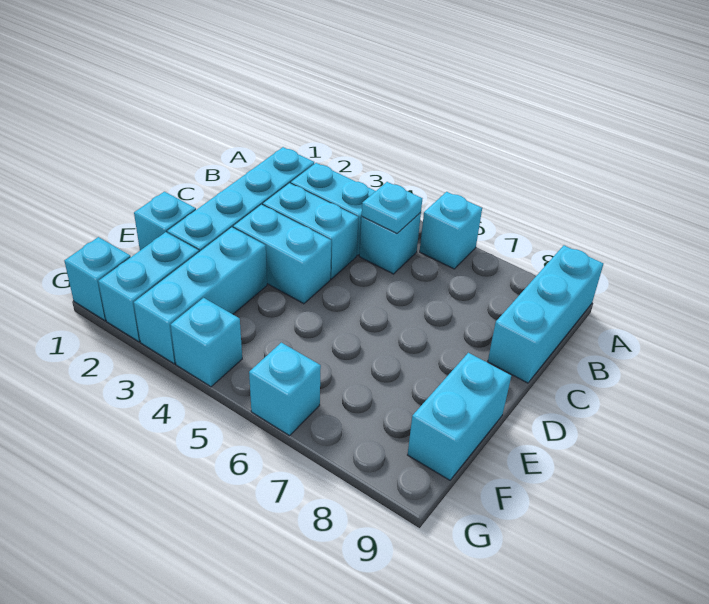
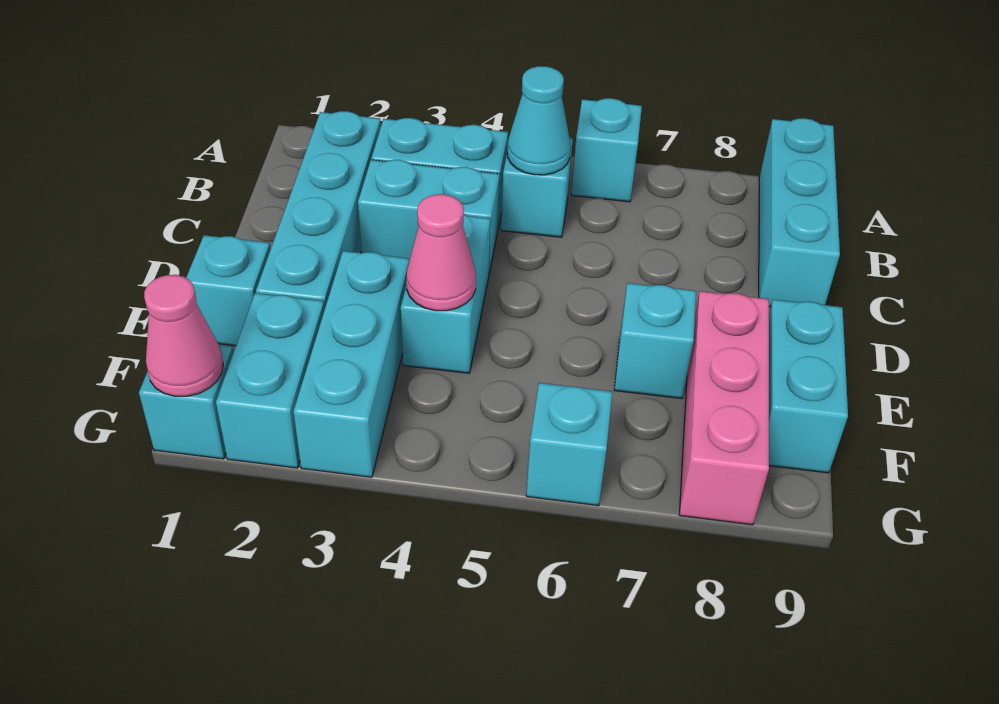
cyan 1x1 plate [362,182,422,233] -> cyan 1x1 cone [507,66,571,175]
cyan 1x2 brick [233,205,331,304] -> cyan 1x2 brick turned to [401,215,490,373]
none -> pink 1x1 cone [406,194,476,311]
none -> pink 1x3 brick [679,291,769,525]
none -> pink 1x1 cone [144,275,223,396]
cyan 1x1 brick [171,298,242,387] -> cyan 1x1 brick moved to [614,283,696,399]

